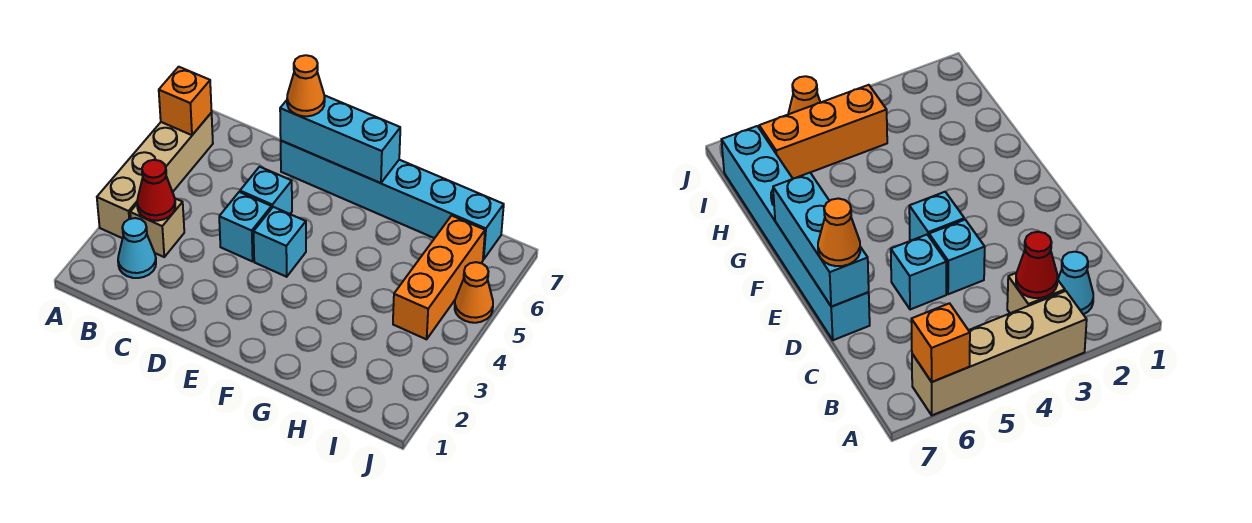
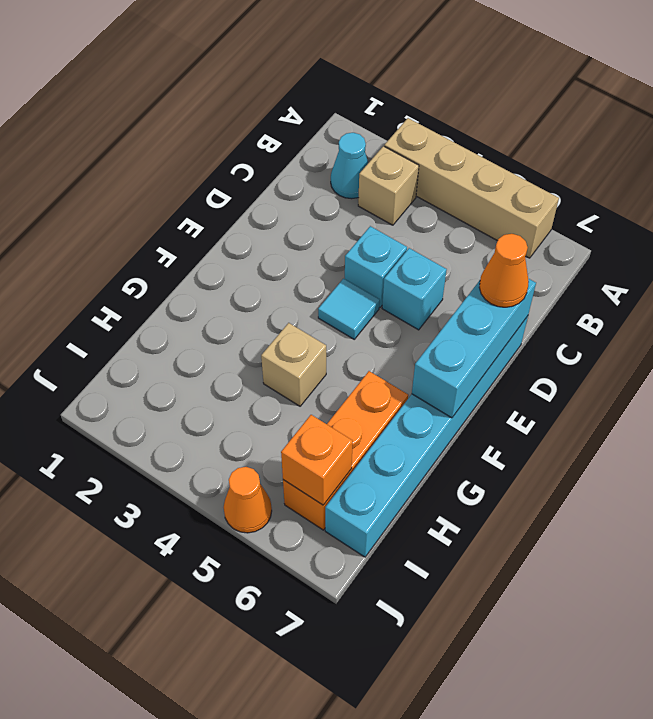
orange 1x1 brick [159,67,212,135] -> orange 1x1 brick moved to [281,415,353,505]
red 1x1 cone [137,160,175,221] -> none
cyan 1x1 brick [254,207,306,277] -> cyan 1x1 tile [318,279,380,339]
none -> tan 1x1 brick [261,323,326,406]
orange 1x3 brick [393,216,485,339] -> orange 1x3 brick turned to [283,371,408,530]

